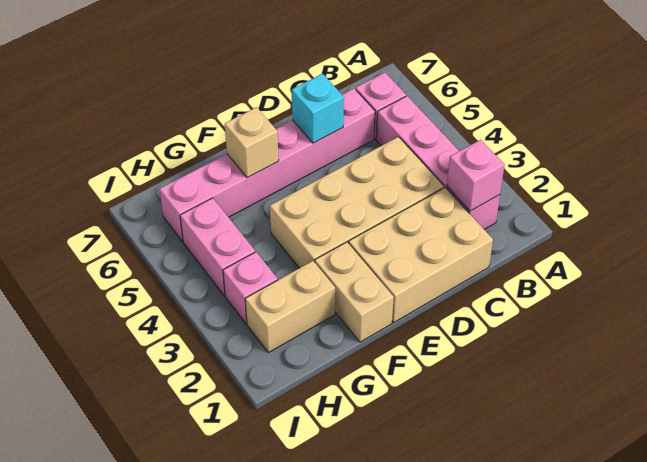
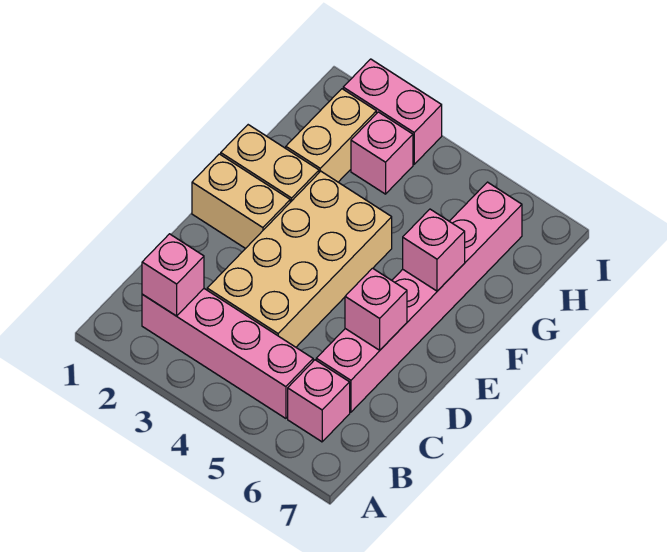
tan 2x3 brick [349,188,493,323] -> tan 1x2 brick [192,154,290,249]
cyan 1x1 brick [292,74,344,143] -> pink 1x1 brick [345,268,407,350]
tan 1x1 brick [225,107,279,178] -> pink 1x1 brick [403,209,465,291]
pink 1x2 brick [180,198,255,296] -> pink 1x2 brick moved to [343,59,442,164]

